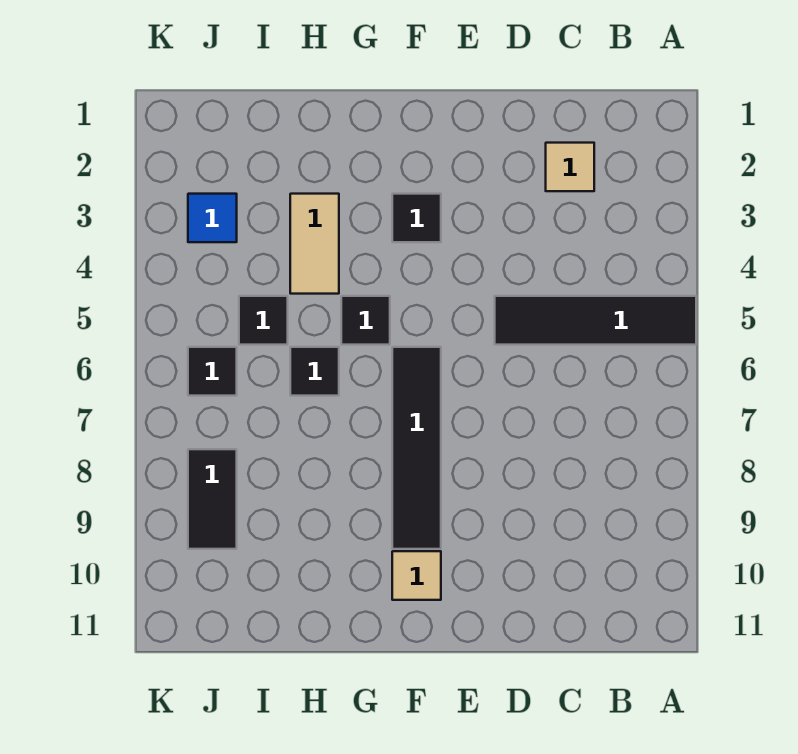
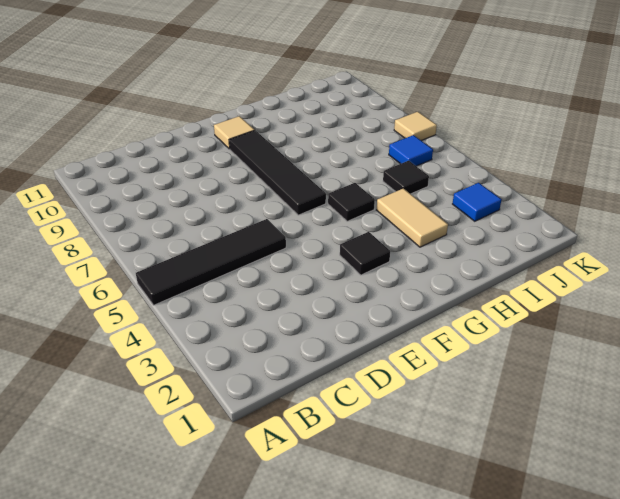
tan 1x1 tile [546,143,594,191] -> tan 1x1 tile moved to [394,112,437,141]
black 1x1 tile [290,347,339,396] -> none
black 1x1 tile [188,347,237,396] -> blue 1x1 tile [389,135,433,166]
black 1x2 tile [188,449,237,549] -> none

